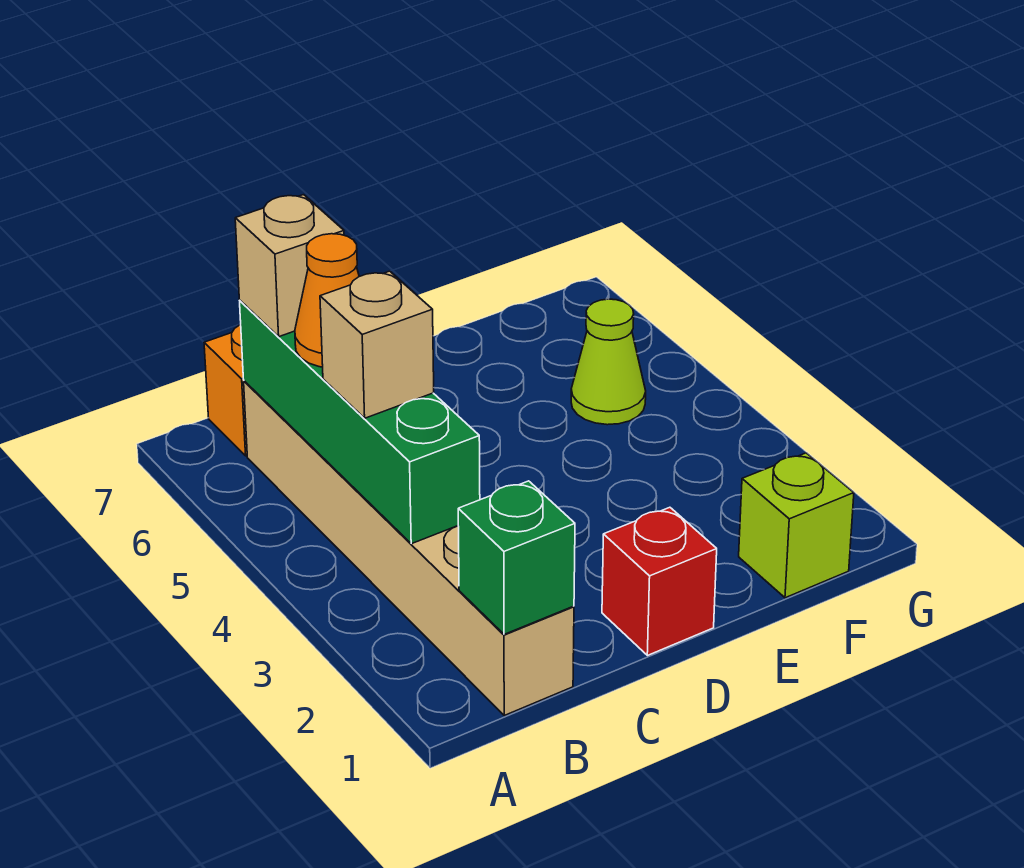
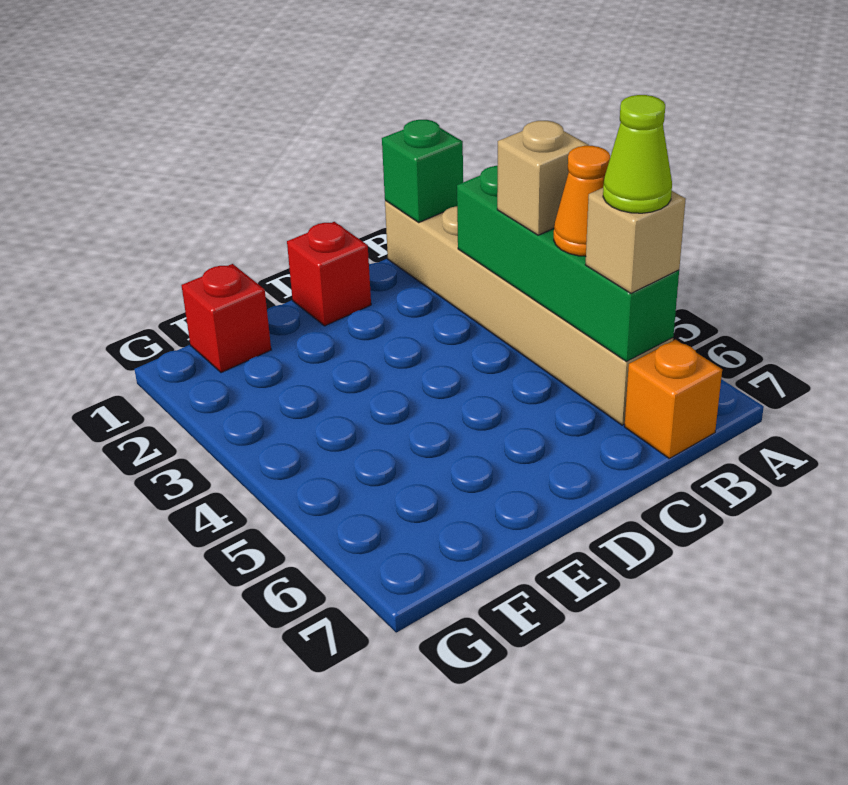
lime 1x1 brick [739,453,854,598] -> red 1x1 brick [181,264,271,373]
lime 1x1 cone [571,299,646,425] -> lime 1x1 cone moved to [603,95,672,213]

